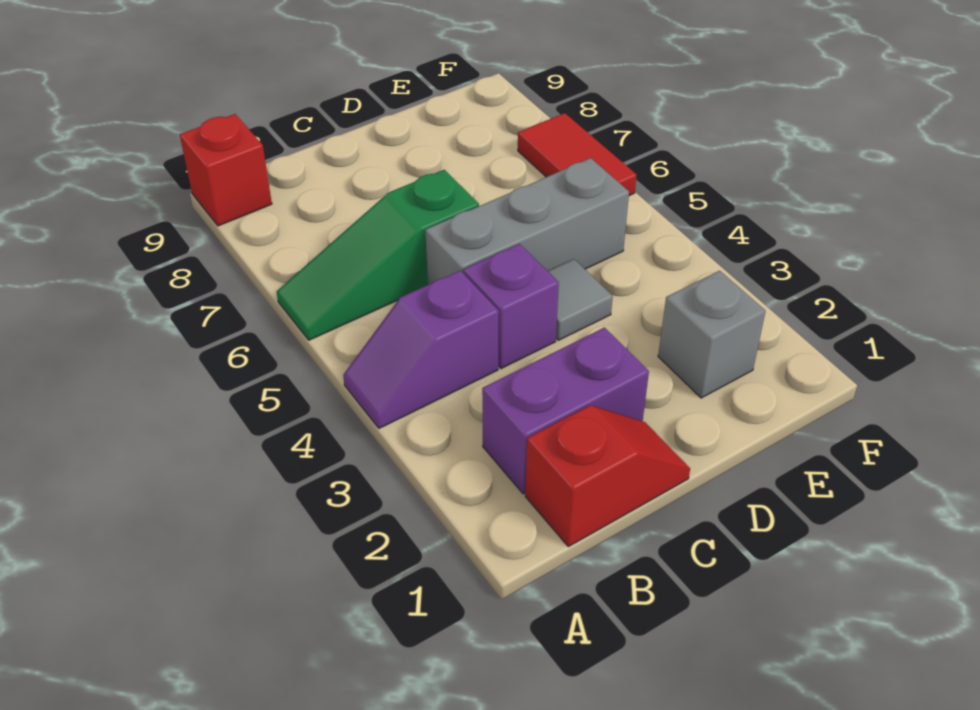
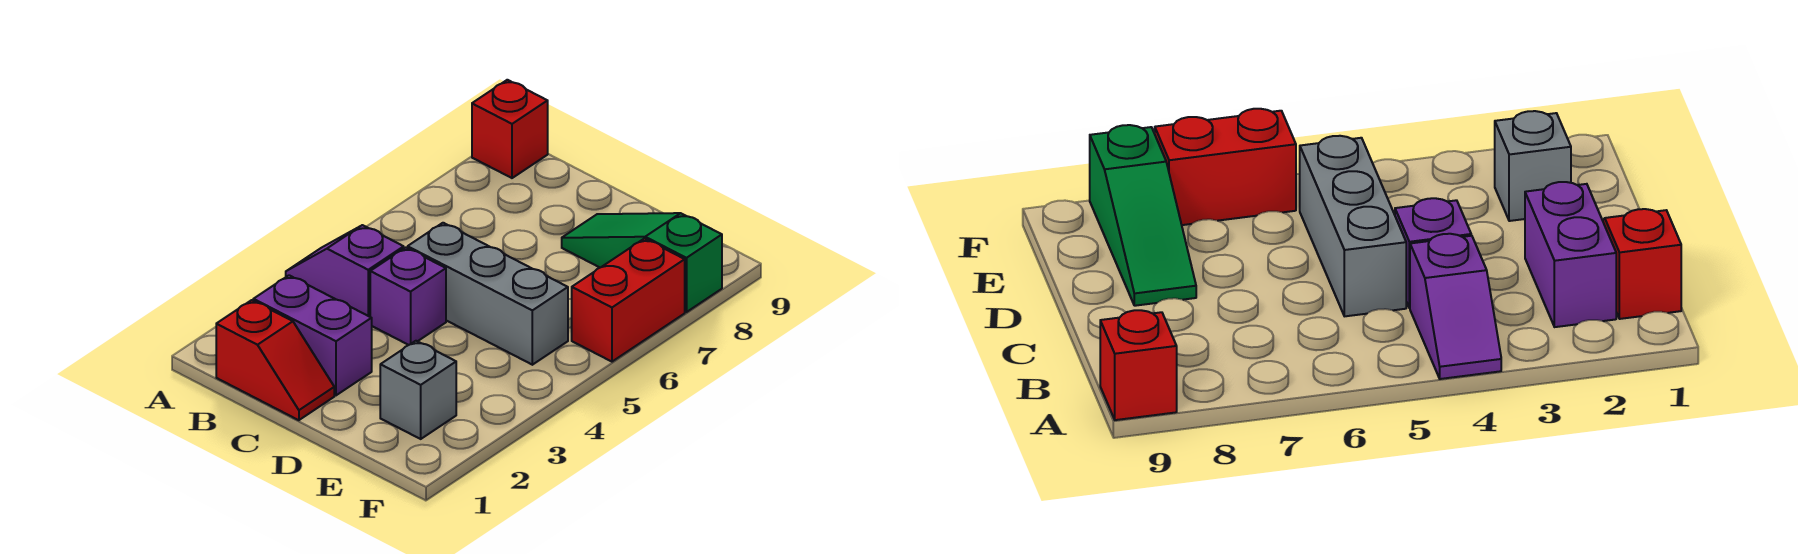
green 1x3 slope [277,170,479,340] -> green 1x3 slope moved to [562,213,722,312]
grey 1x1 tile [548,259,613,340] -> none
red 1x2 tile [518,113,637,196] -> red 1x2 brick [572,239,685,362]

